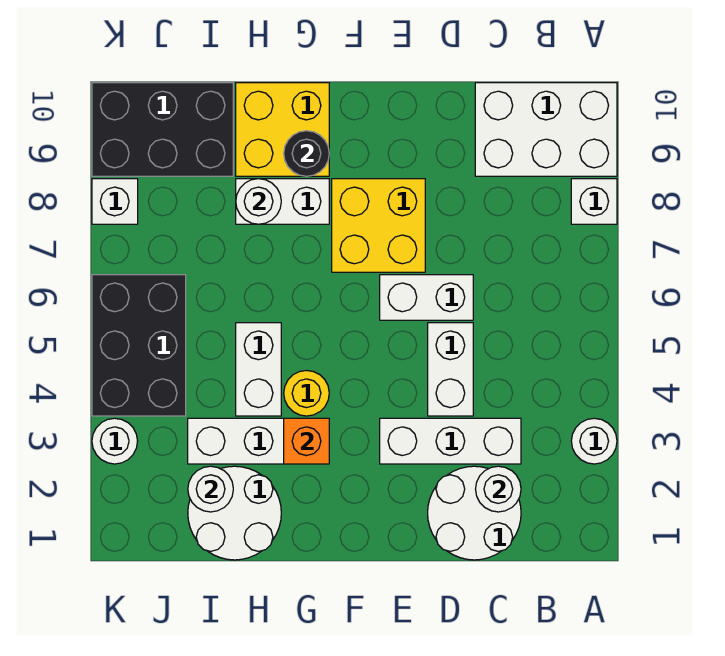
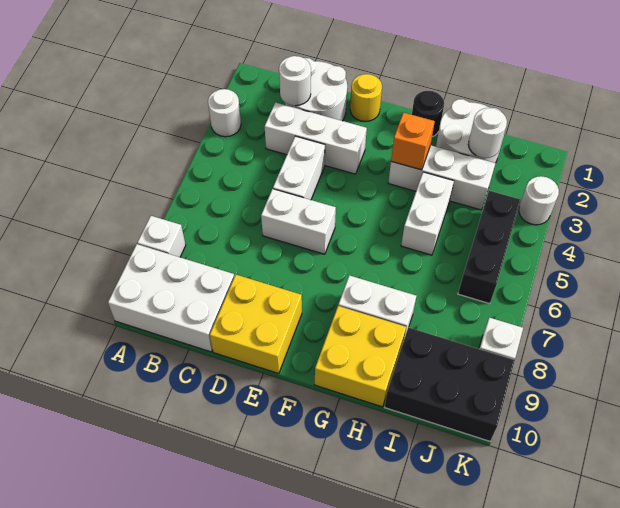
yellow 2x2 brick [332,179,425,272] -> yellow 2x2 brick moved to [210,275,302,374]
yellow 1x1 round brick [284,370,329,416] -> yellow 1x1 round brick moved to [350,74,382,122]
black 1x1 round brick [284,131,329,176] -> black 1x1 round brick moved to [412,91,444,137]
white 1x1 round brick [236,179,281,224] -> none
black 2x3 brick [92,275,186,416] -> black 1x3 brick [458,191,521,304]

